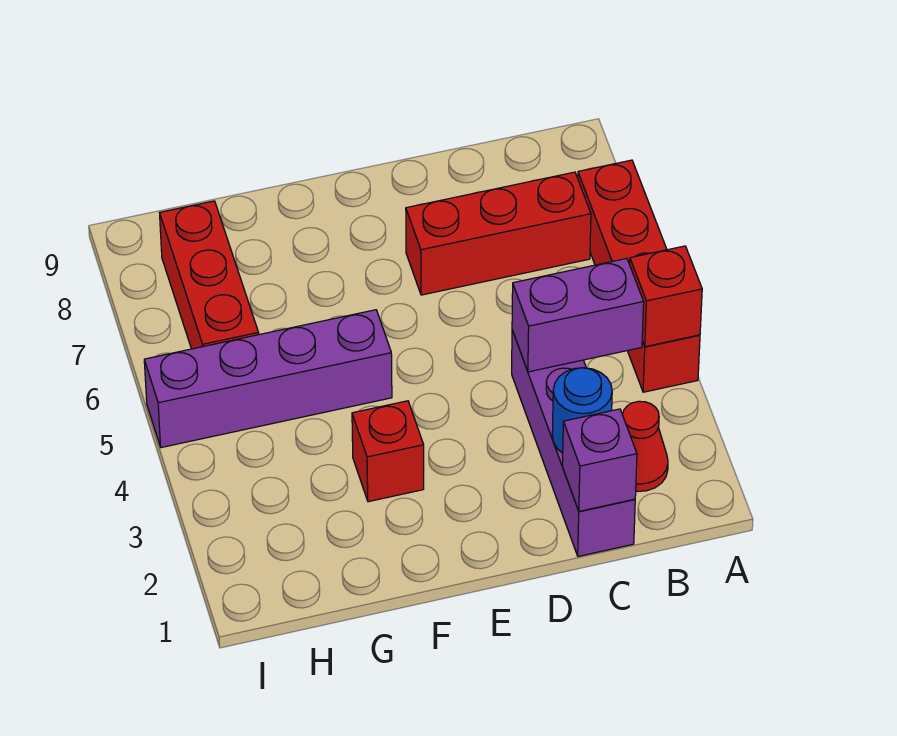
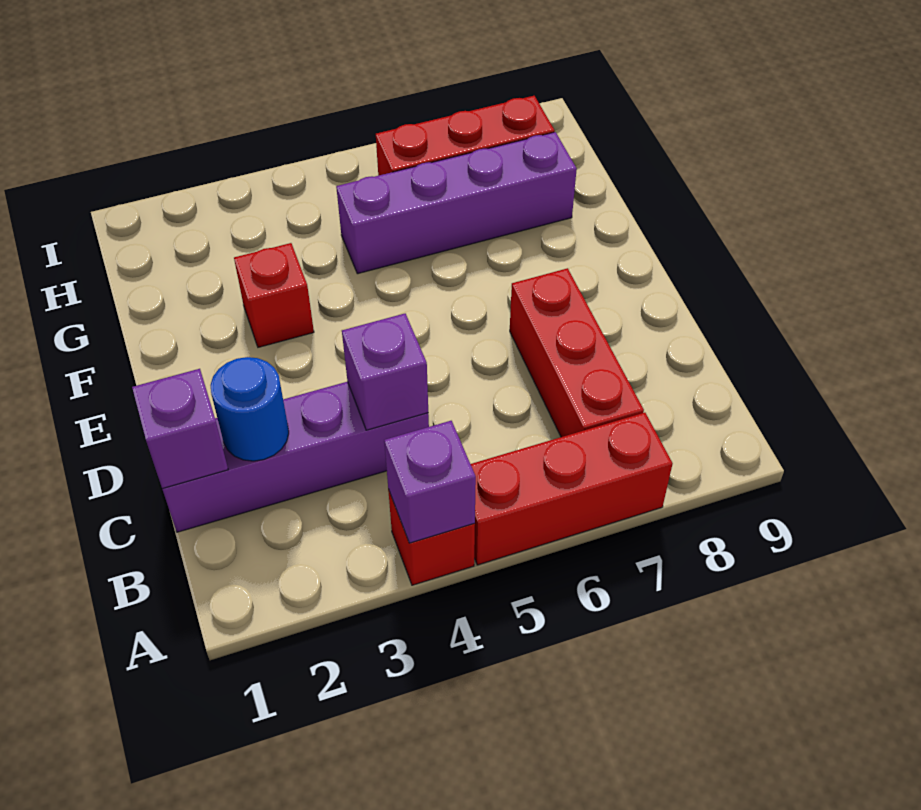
red 1x1 brick [630,246,702,347] -> purple 1x1 brick [384,421,476,543]
red 1x1 cone [622,401,668,492] -> none
purple 1x2 brick [512,258,644,372] -> purple 1x1 brick [342,314,428,430]
purple 1x4 brick [144,310,392,448] -> purple 1x4 brick turned to [336,132,577,274]

